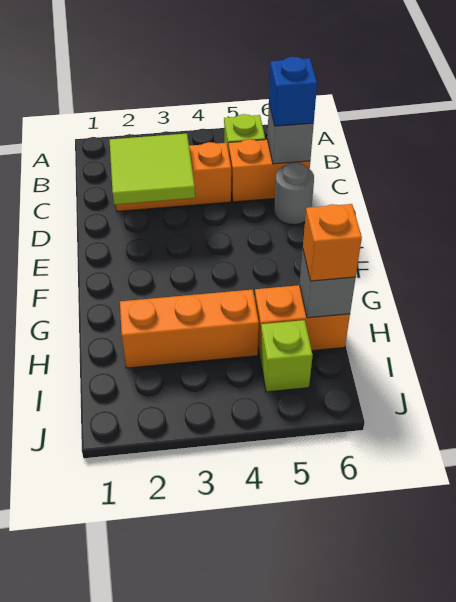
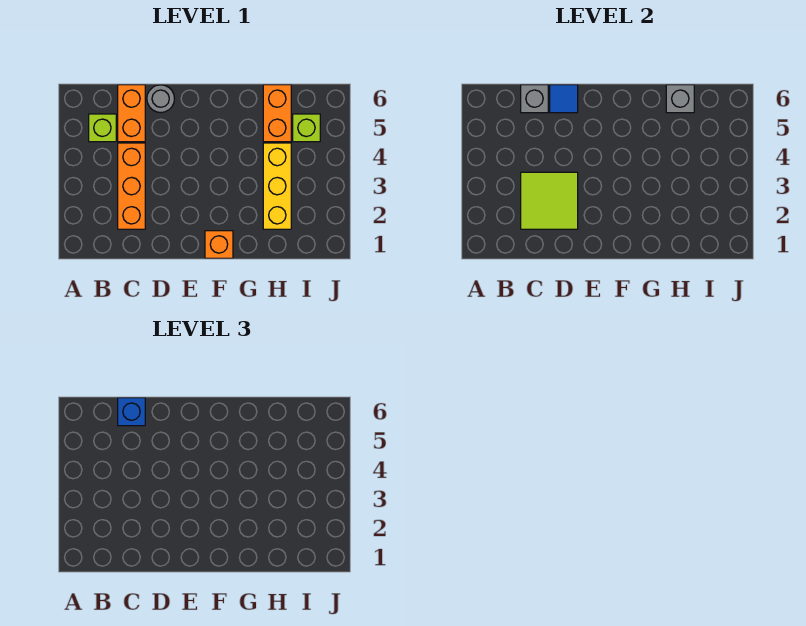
none -> blue 1x1 tile [550,85,578,113]
orange 1x3 brick [120,290,259,368] -> yellow 1x3 brick [263,143,291,229]
orange 1x1 brick [303,204,362,281] -> orange 1x1 brick moved to [205,231,233,258]

